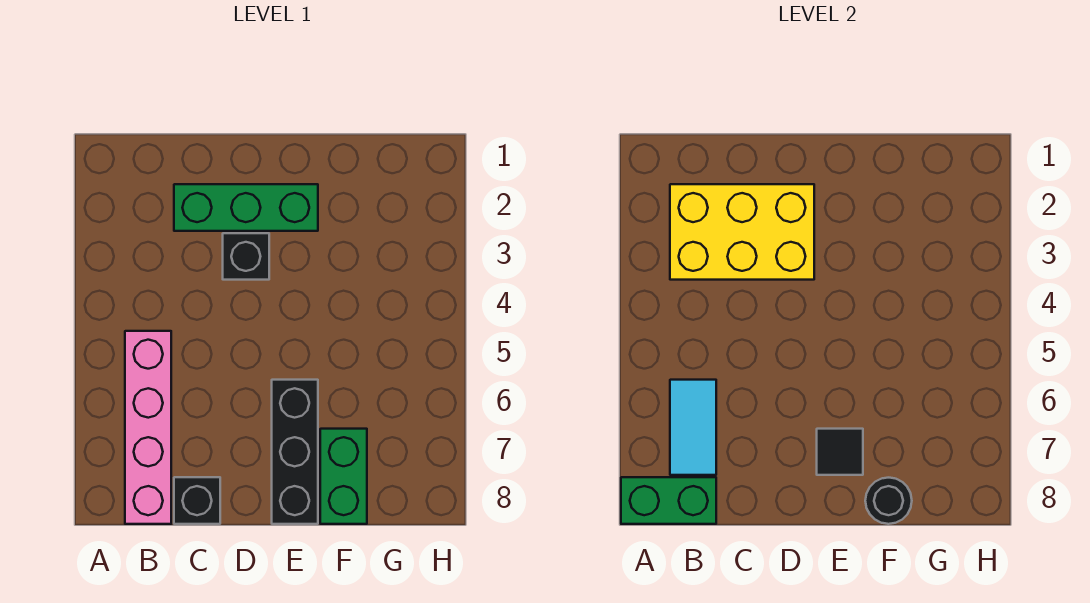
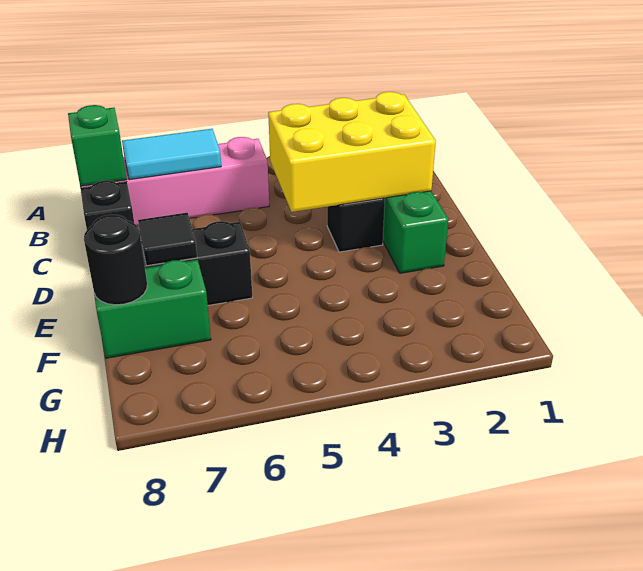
green 1x2 brick [621,477,716,524] -> green 1x1 brick [68,105,127,186]
yellow 2x3 brick [670,184,814,280] -> yellow 2x3 brick turned to [268,92,436,212]

